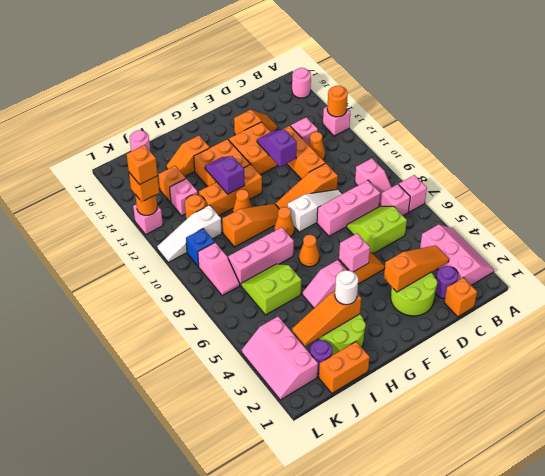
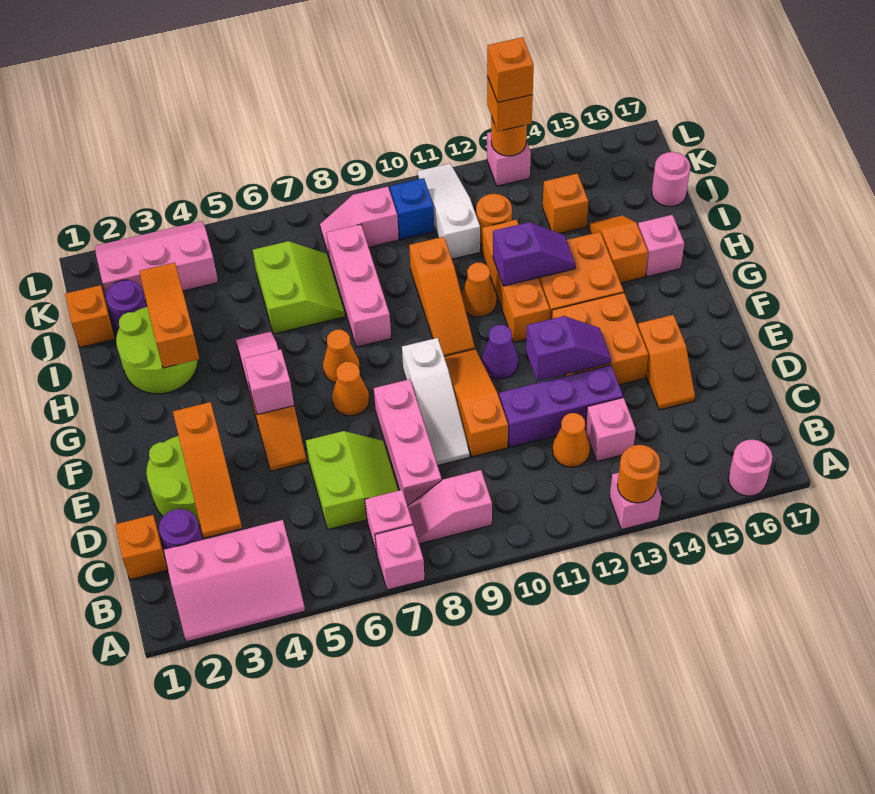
orange 1x3 brick [282,126,325,179] -> purple 1x3 brick [499,365,623,447]
none -> purple 1x1 cone [482,325,518,379]
orange 1x1 cone [274,207,294,237] -> orange 1x1 cone moved to [332,362,369,416]
white 1x1 round brick [335,270,358,305] -> none
orange 1x2 brick [319,342,370,393] -> orange 1x1 brick [65,285,115,348]
pink 1x1 brick [170,179,198,216] -> pink 1x1 brick moved to [638,215,684,277]

